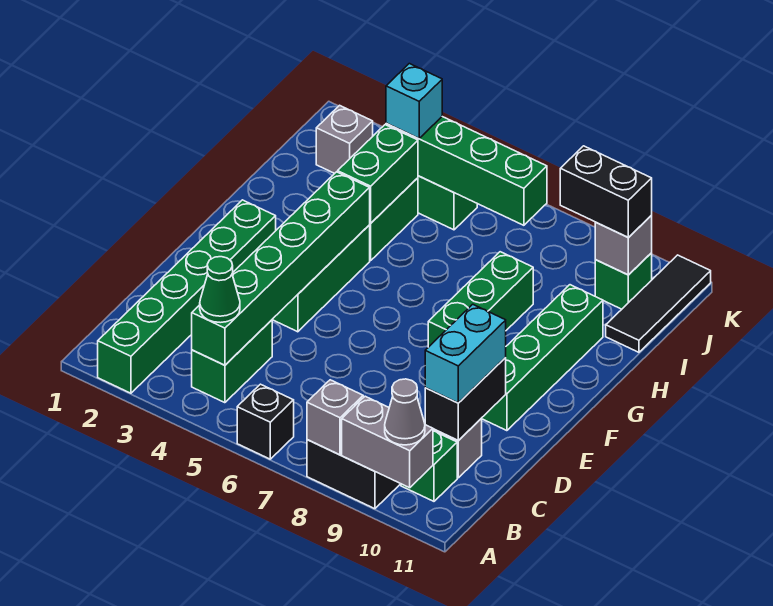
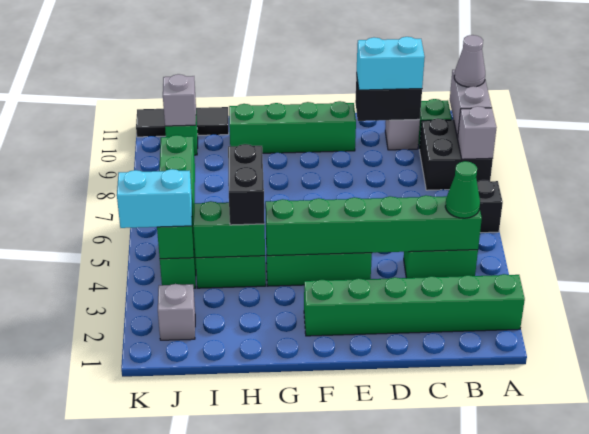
green 1x3 brick [428,252,533,347] -> none
cyan 1x1 brick [386,64,442,138] -> cyan 1x2 brick [117,169,192,228]
black 1x2 brick [560,146,652,238] -> black 1x2 brick moved to [228,144,265,225]

